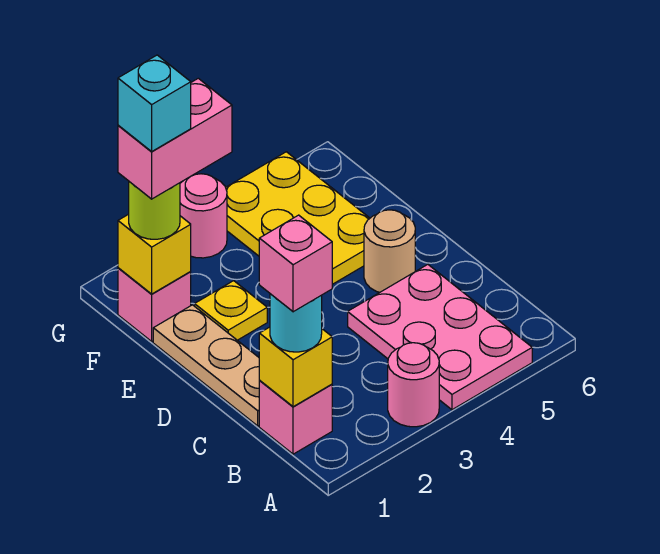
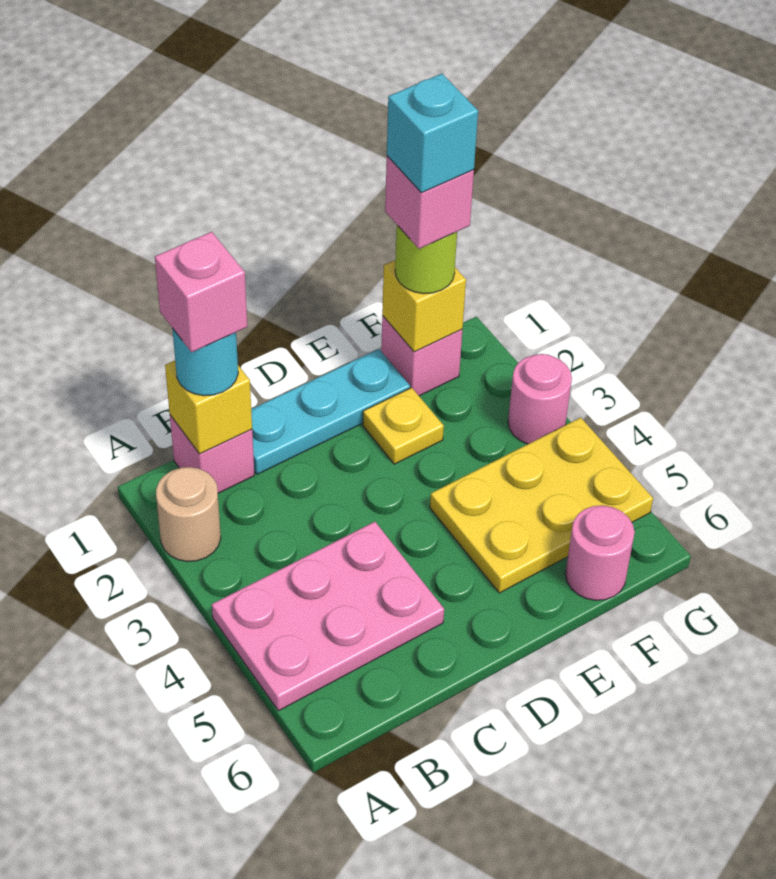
pink 1x1 round brick [388,343,439,427] -> pink 1x1 round brick moved to [565,505,635,600]
tan 1x3 plate [153,305,260,426] -> cyan 1x3 plate [251,349,410,474]
tan 1x1 round brick [364,210,415,292] -> tan 1x1 round brick moved to [156,467,221,562]
pink 1x2 brick [118,78,232,199] -> pink 1x1 brick [385,156,474,249]

